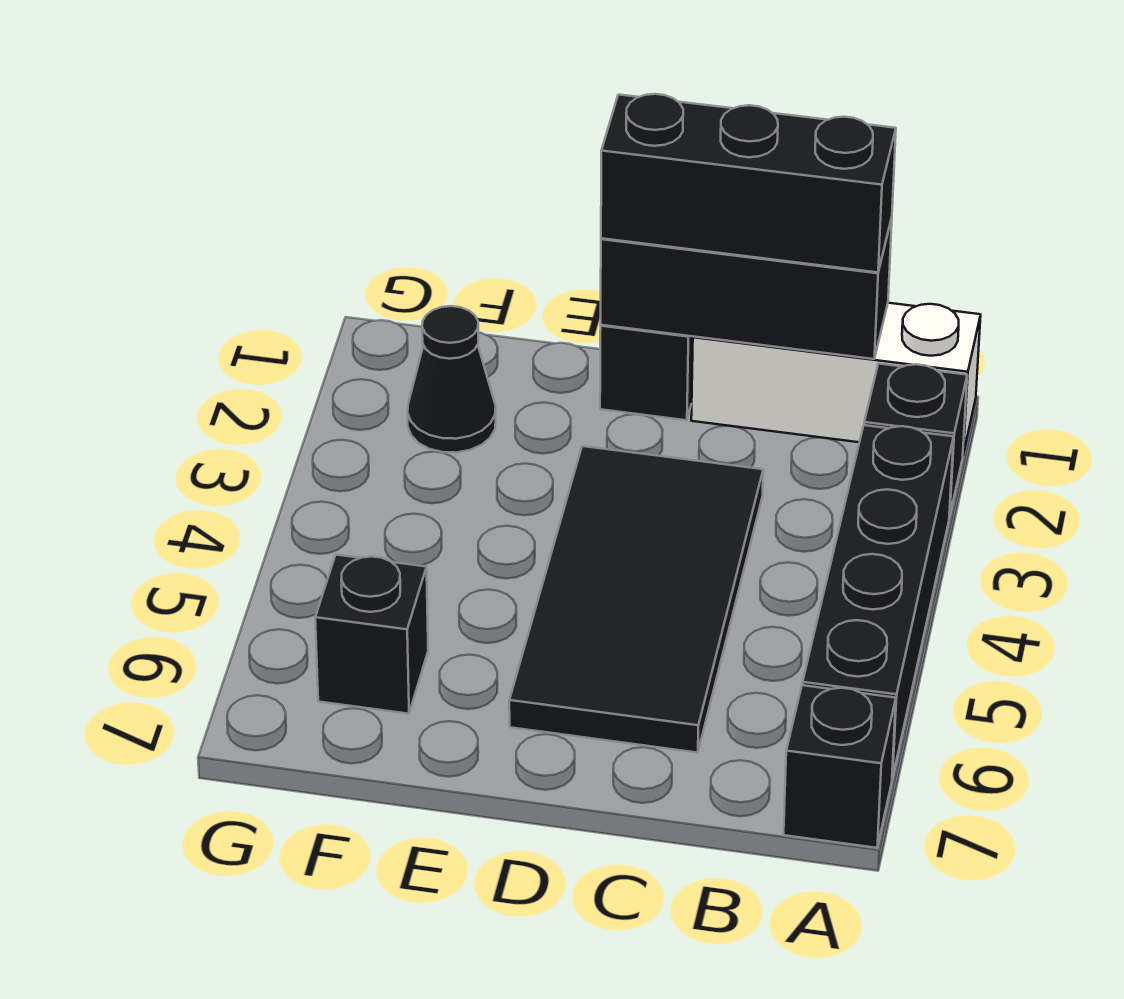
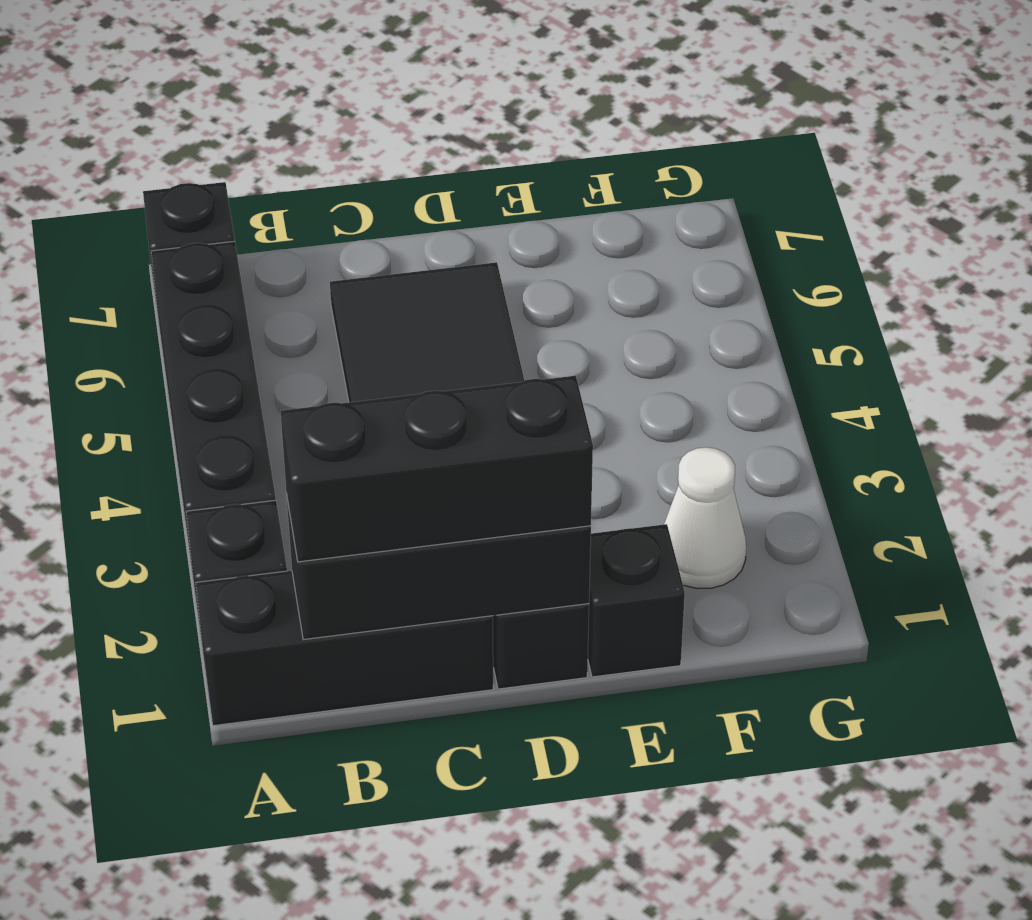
white 1x3 brick [691,303,981,454] -> black 1x3 brick [196,571,493,726]
black 1x1 cone [408,306,496,453] -> white 1x1 cone [664,447,746,588]
black 1x1 brick [315,555,428,714] -> black 1x1 brick moved to [588,524,685,677]

